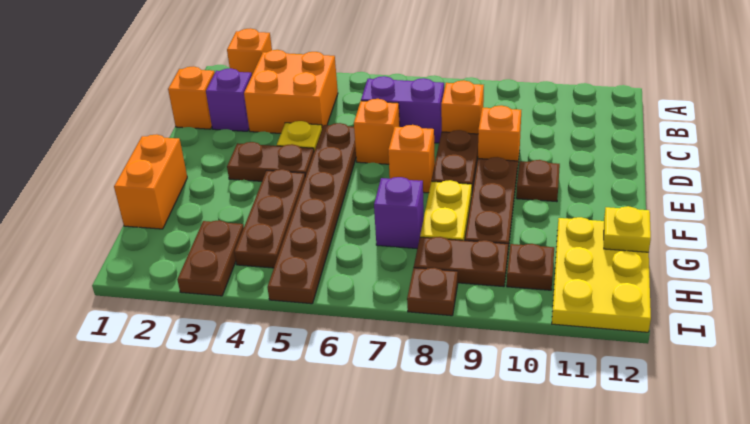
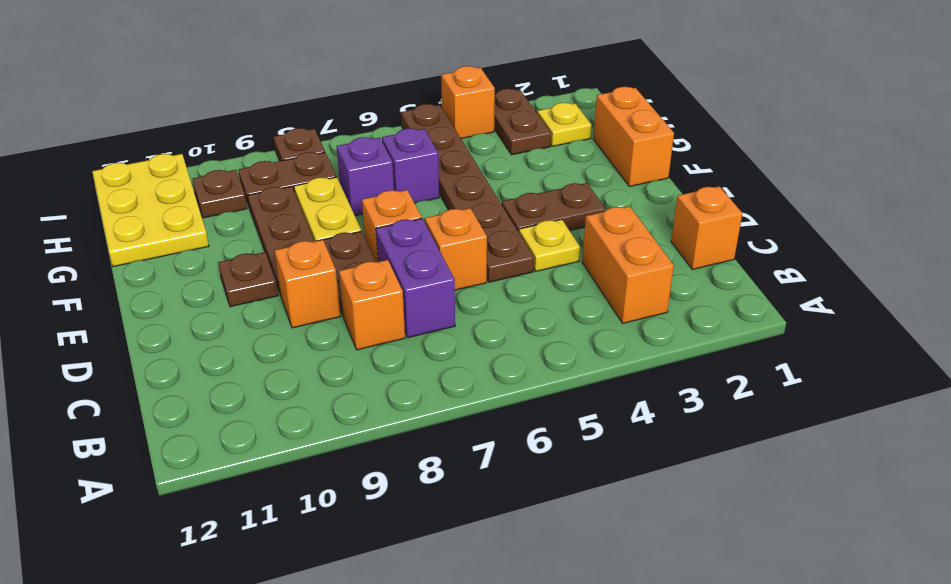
orange 1x1 brick [227,28,272,74] -> orange 1x1 brick moved to [441,66,495,139]
orange 2x2 brick [244,50,338,133] -> orange 1x2 brick [582,206,674,323]
purple 1x1 brick [206,68,252,131] -> purple 1x1 brick moved to [382,128,439,203]
purple 1x2 brick [361,76,444,143] -> purple 1x2 brick turned to [376,219,455,338]
brown 1x3 plate [234,169,305,268] -> none
yellow 1x1 plate [604,206,651,252] -> yellow 1x1 plate moved to [537,103,592,146]

